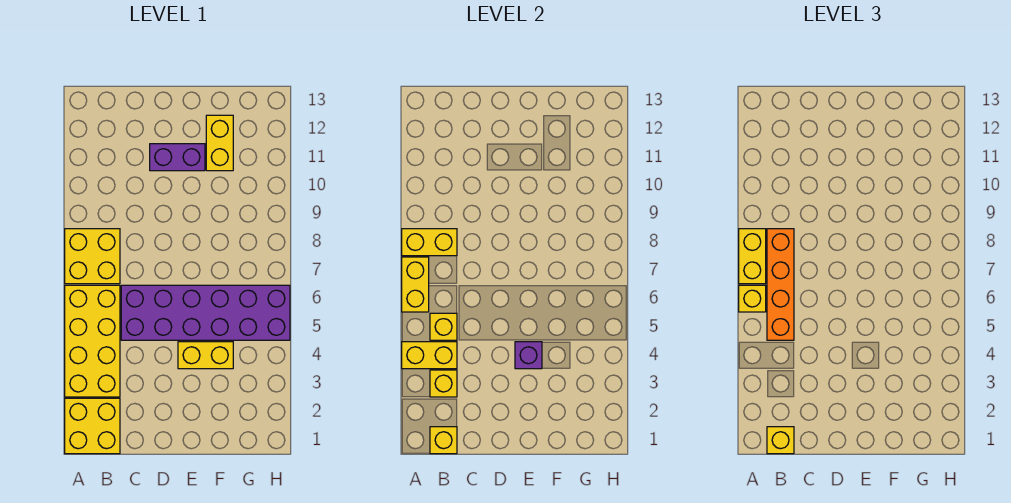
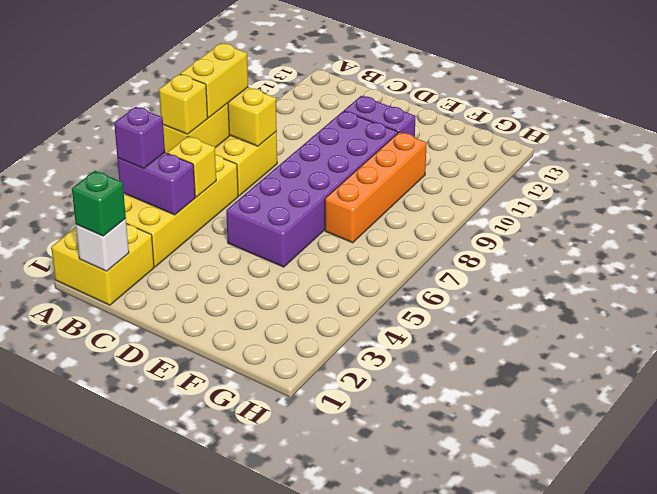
yellow 1x2 brick [402,342,457,369] -> purple 1x2 brick [117,153,195,215]
yellow 1x1 brick [430,427,457,454] -> white 1x1 brick [76,218,129,271]
yellow 1x1 brick [767,427,794,454] -> green 1x1 brick [72,171,126,236]
yellow 1x1 brick [430,370,457,397] -> none
orange 1x4 brick [767,229,794,340] -> orange 1x4 brick moved to [325,132,427,243]
purple 2x6 brick [121,285,290,340] -> purple 2x6 brick turned to [226,111,398,267]
yellow 1x2 brick [178,342,233,369] -> none
purple 1x1 brick [515,342,542,369] -> purple 1x1 brick moved to [114,107,165,169]
yellow 1x2 brick [206,115,233,171] -> none

